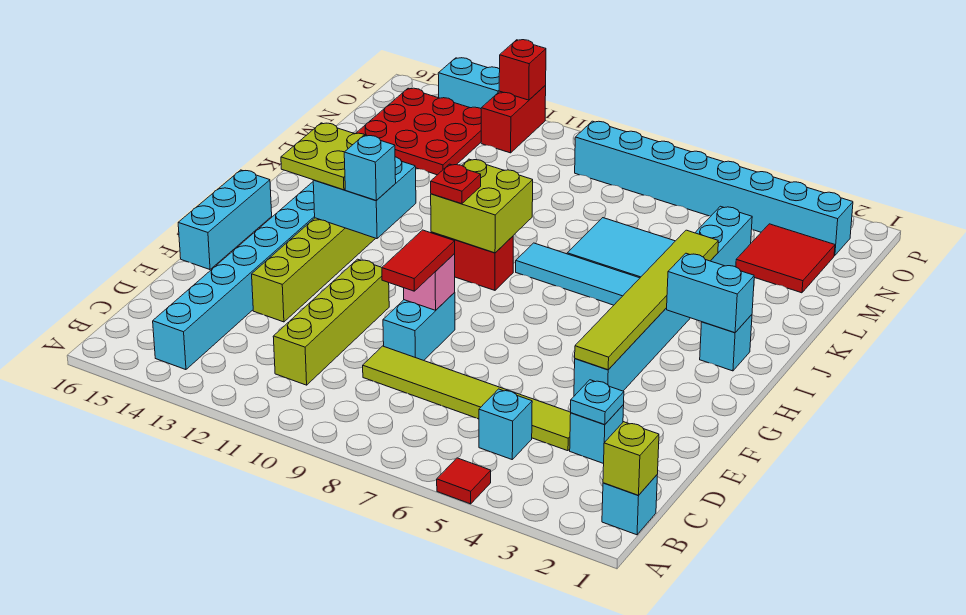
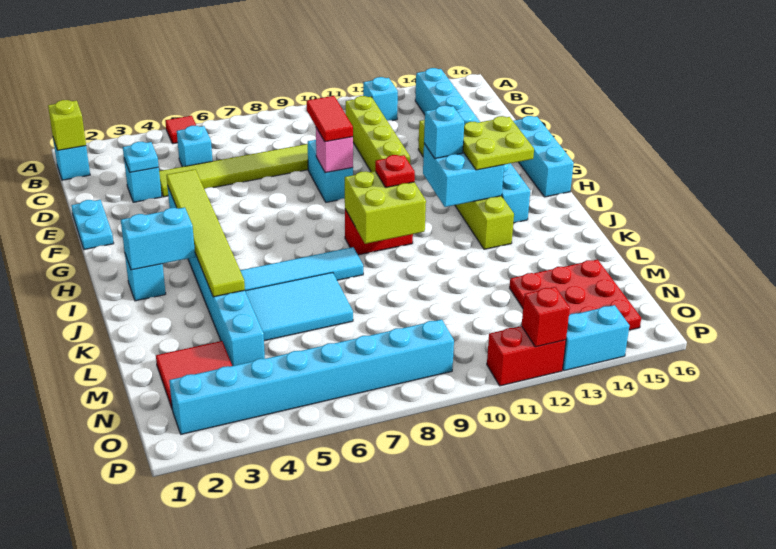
none -> cyan 1x1 brick [363,77,398,121]
none -> cyan 1x2 plate [71,200,114,250]
red 1x2 brick [481,86,546,153] -> red 1x2 brick turned to [487,326,566,386]

